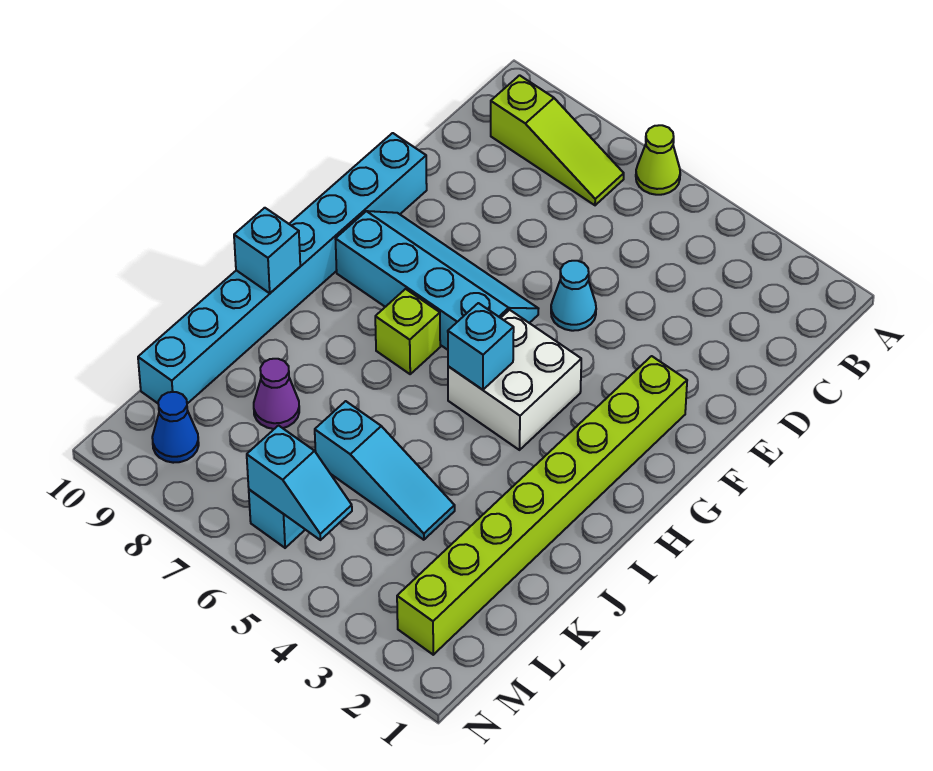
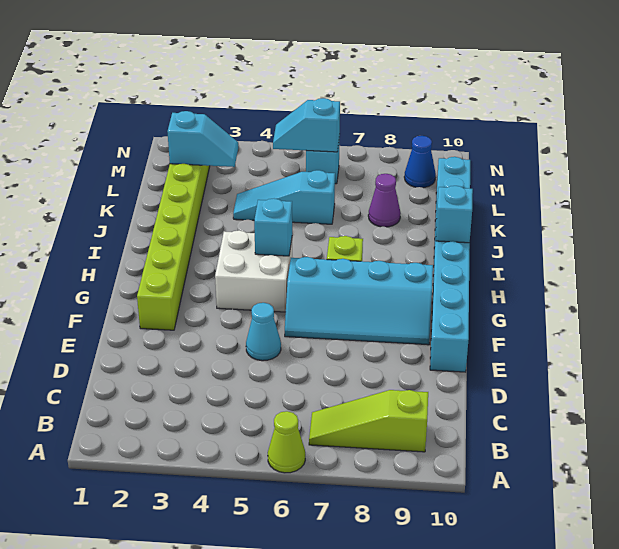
none -> cyan 1x2 slope [167,111,238,167]

